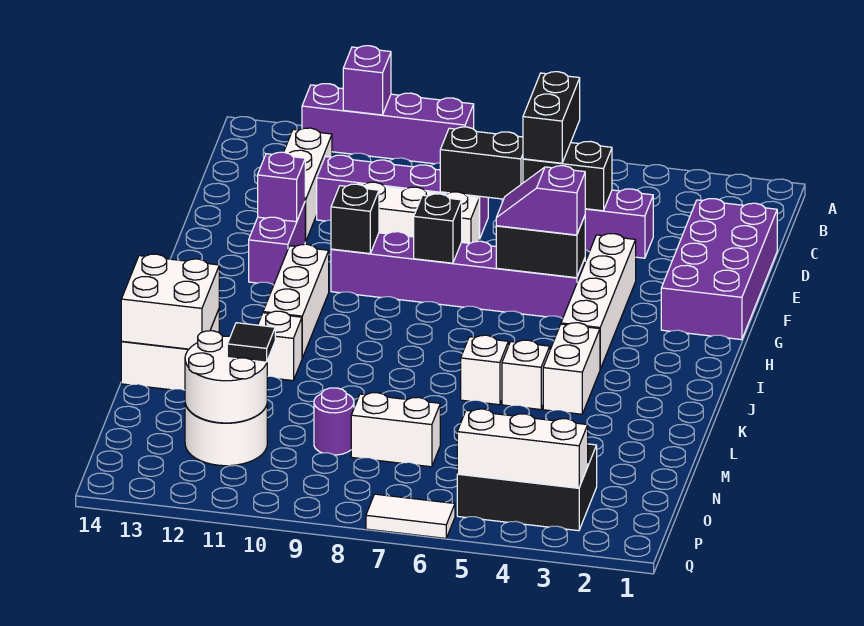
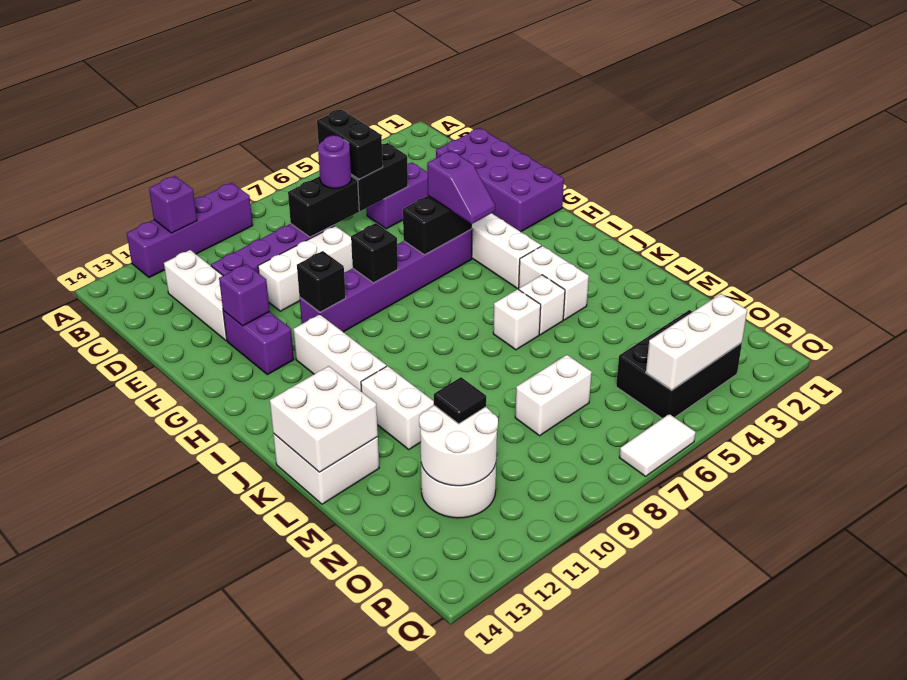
purple 1x2 slope [496,166,585,235] -> purple 1x2 slope turned to [427,151,495,224]
white 1x1 brick [258,311,302,381] -> white 1x2 brick [361,366,434,449]
purple 1x1 round brick [314,388,354,455] -> purple 1x1 round brick moved to [318,135,351,188]

